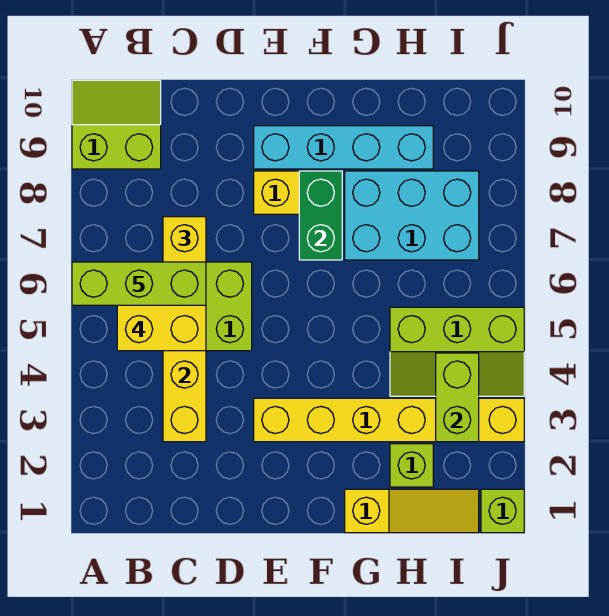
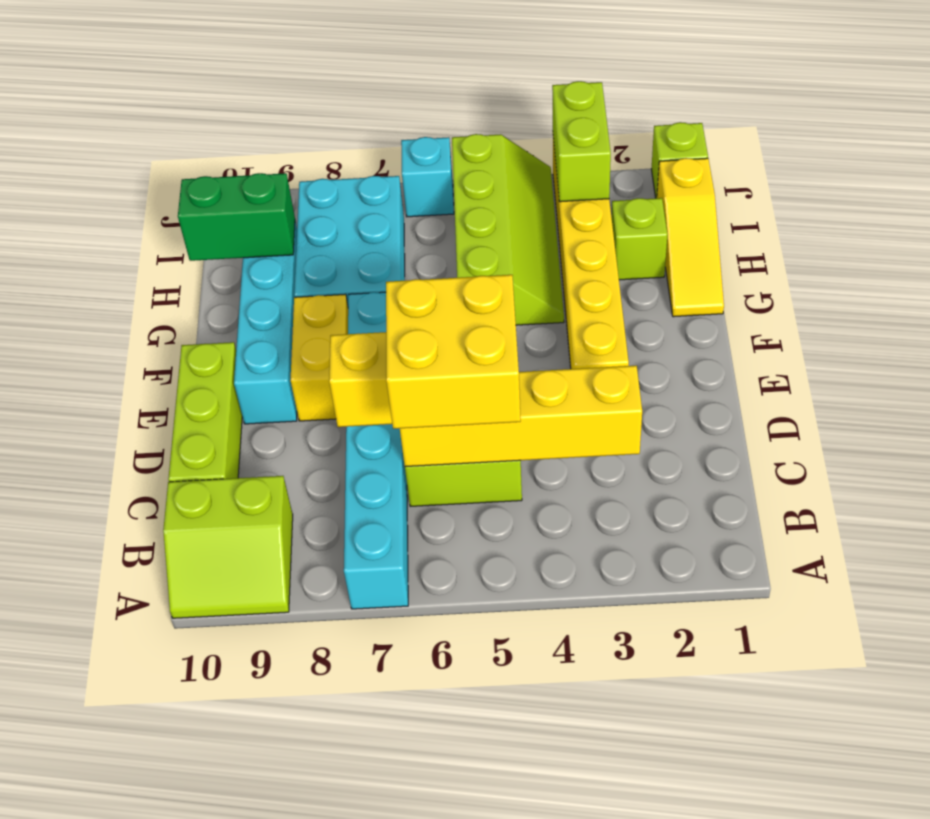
lime 1x3 brick [72,262,206,305] -> lime 1x3 brick moved to [168,342,242,482]
none -> cyan 1x6 brick [344,292,408,609]
lime 2x2 slope [72,80,161,169] -> lime 2x2 slope turned to [163,476,293,618]
green 1x2 brick [299,171,342,260] -> green 1x2 brick moved to [178,173,295,261]
yellow 1x3 slope [345,489,479,533] -> yellow 1x3 slope turned to [657,158,724,317]
lime 2x3 slope [390,307,524,396] -> lime 2x4 slope [452,134,564,325]
lime 1x2 brick [436,353,479,442] -> lime 1x2 brick turned to [552,81,611,202]
none -> cyan 1x1 brick [401,137,454,217]

